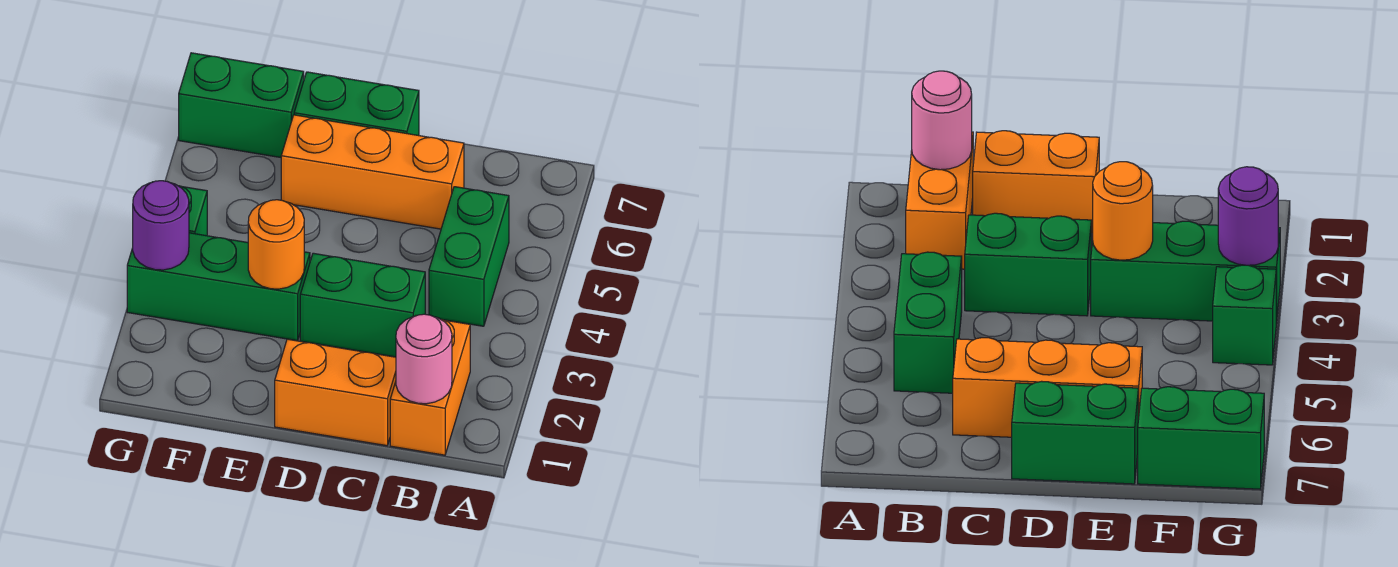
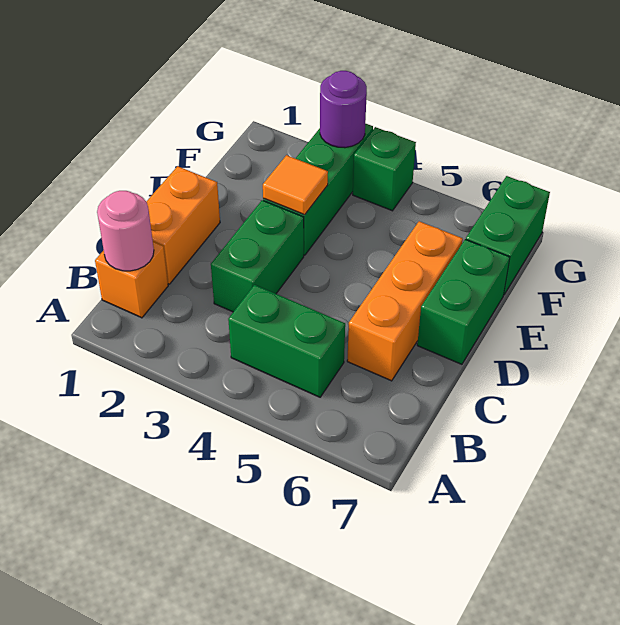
orange 1x2 brick [390,319,470,455] -> orange 1x1 brick [95,242,168,318]
orange 1x1 round brick [248,200,304,289] -> orange 1x1 tile [263,155,328,215]

